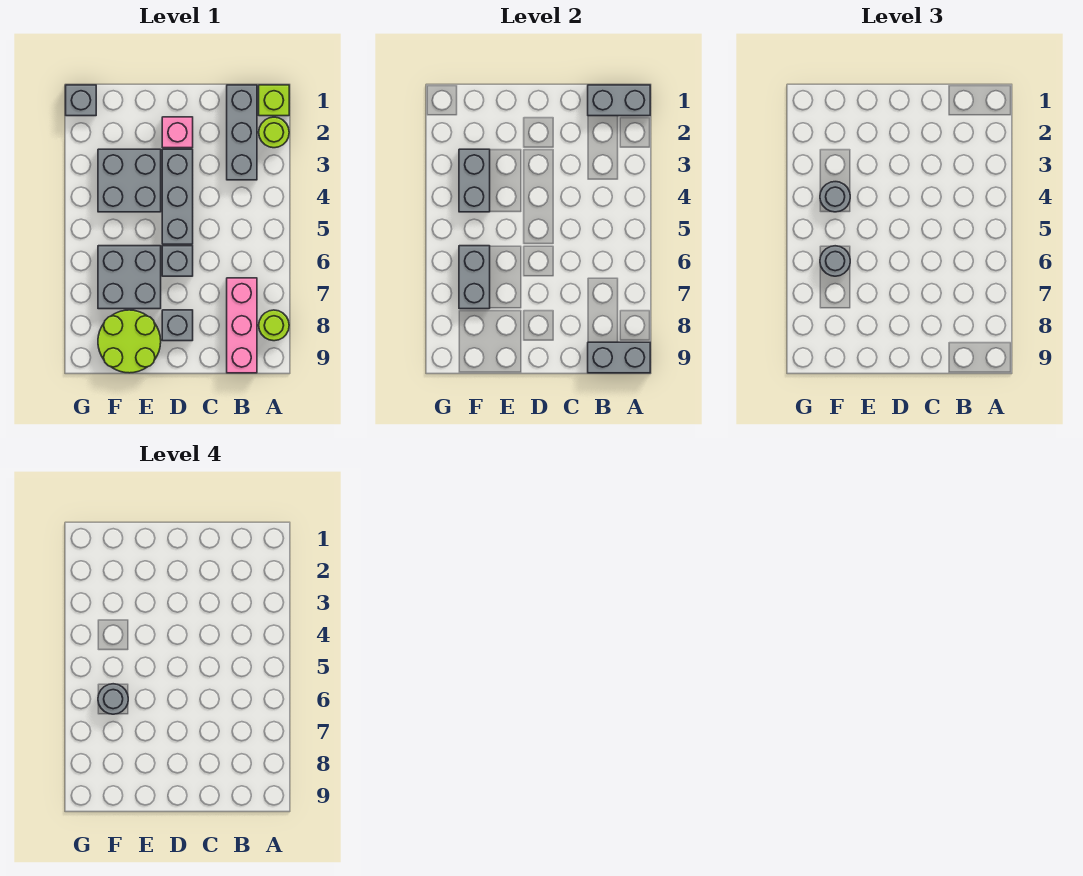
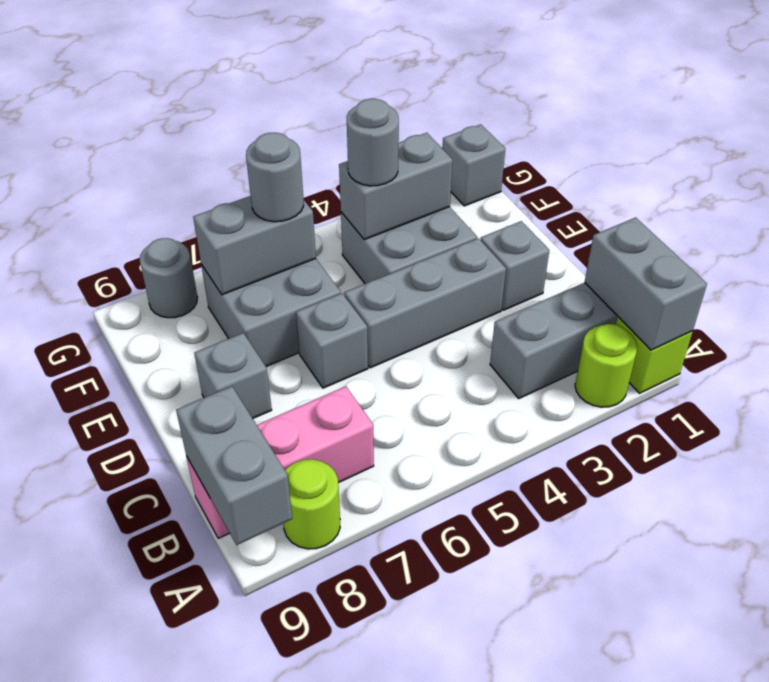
pink 1x1 brick [162,117,193,148] -> grey 1x1 brick [481,221,549,310]
lime 2x2 round brick [98,310,161,373] -> none
grey 1x1 round brick [98,684,128,714] -> grey 1x1 round brick moved to [140,238,197,318]

